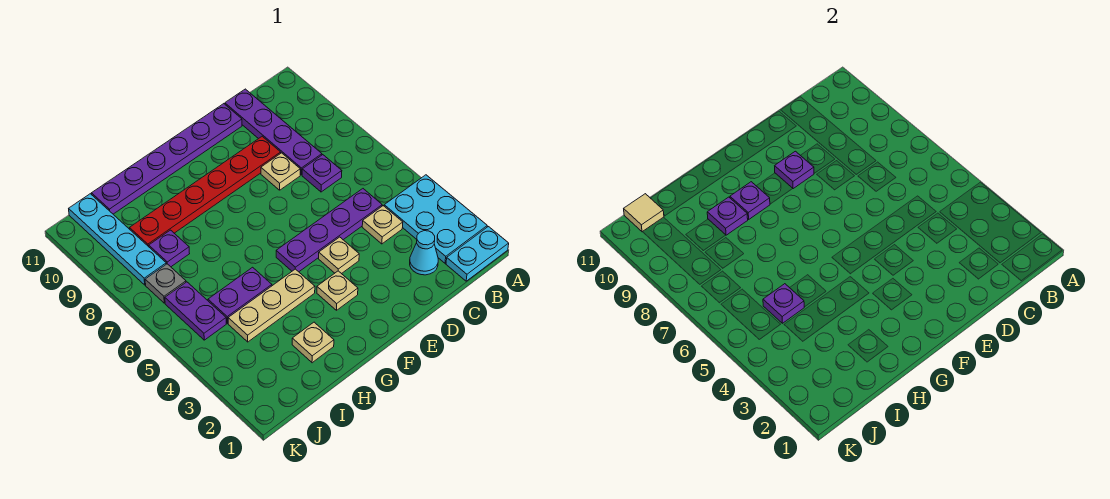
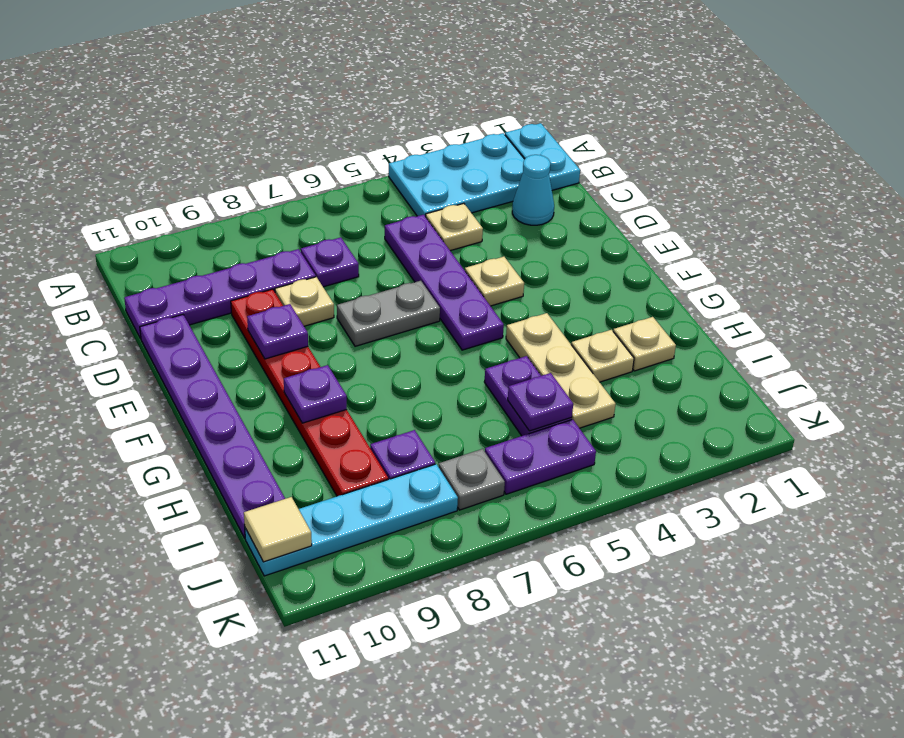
none -> grey 1x2 plate [337,281,440,346]
tan 1x1 plate [317,271,358,310] -> tan 1x1 plate moved to [571,330,634,382]
purple 1x1 plate [707,197,748,235] -> none

